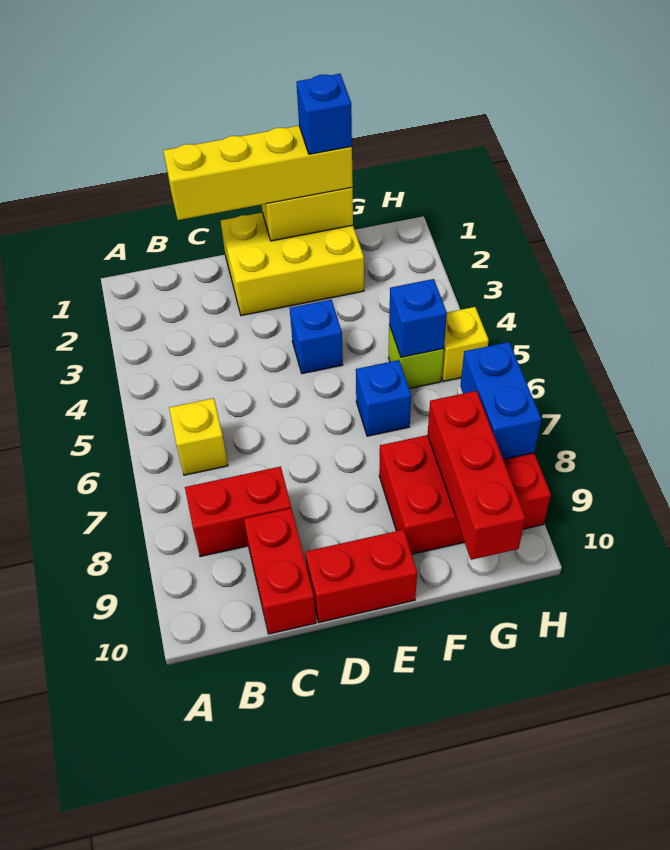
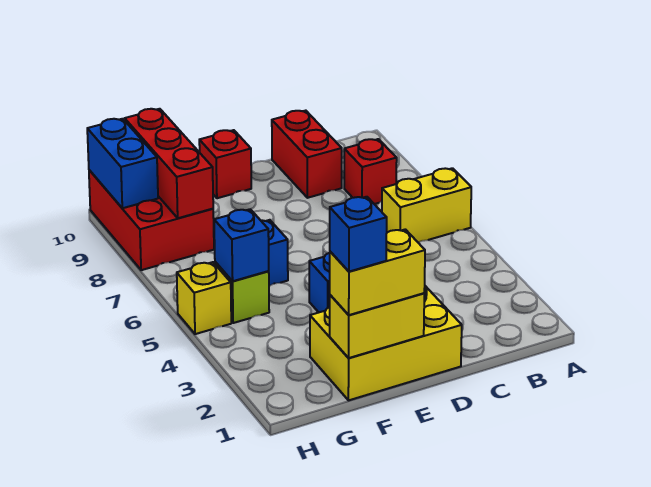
yellow 1x1 brick [169,398,228,475] -> yellow 1x2 brick [382,168,471,243]
red 1x2 brick [185,466,291,557] -> red 1x1 brick [344,139,397,204]
yellow 1x4 brick [163,126,353,220] -> yellow 1x2 brick [330,229,425,315]
red 1x2 brick [305,530,417,622] -> red 1x1 brick [199,130,251,198]
red 2x3 brick [379,435,551,554] -> red 2x3 brick turned to [89,170,214,270]
blue 1x2 brick [460,342,541,459] -> blue 1x2 brick moved to [87,119,158,208]

